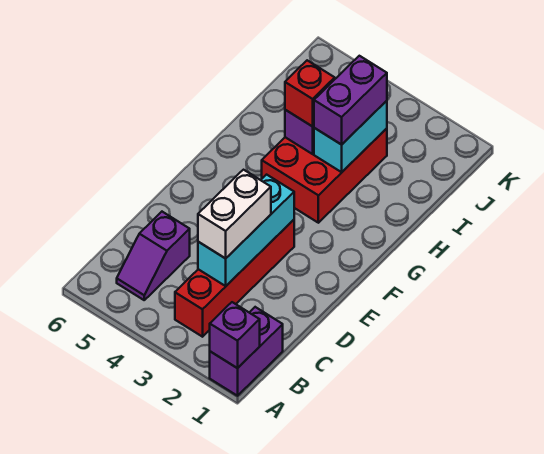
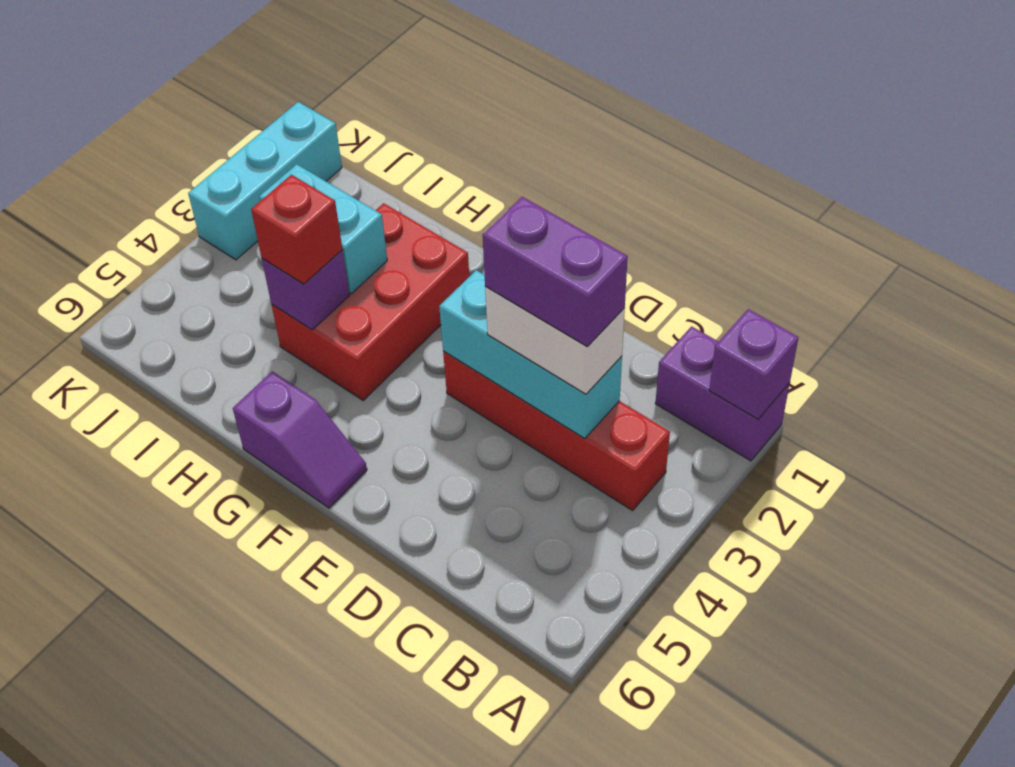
purple 1x2 slope [117,212,190,300] -> purple 1x2 slope moved to [233,371,367,508]
red 2x3 brick [262,128,387,223] -> red 2x3 brick turned to [272,203,469,401]
purple 1x2 brick [314,56,387,145] -> purple 1x2 brick moved to [483,197,628,347]
none -> cyan 1x3 brick [188,102,342,260]

